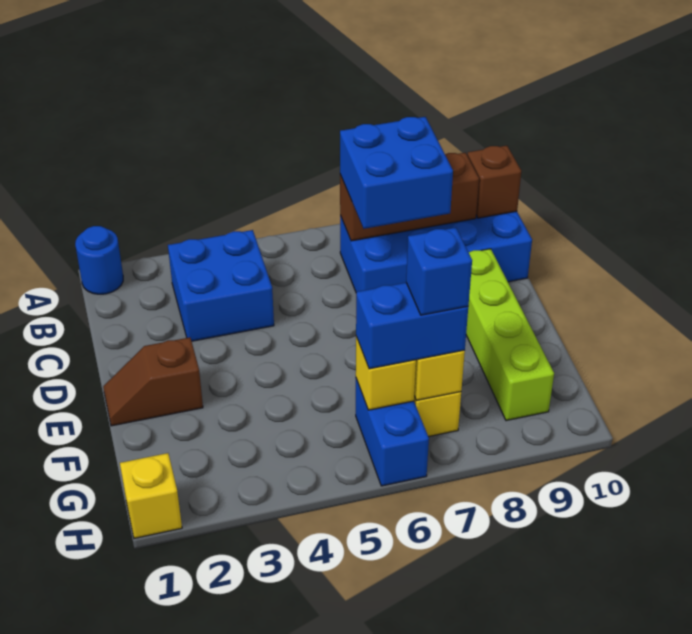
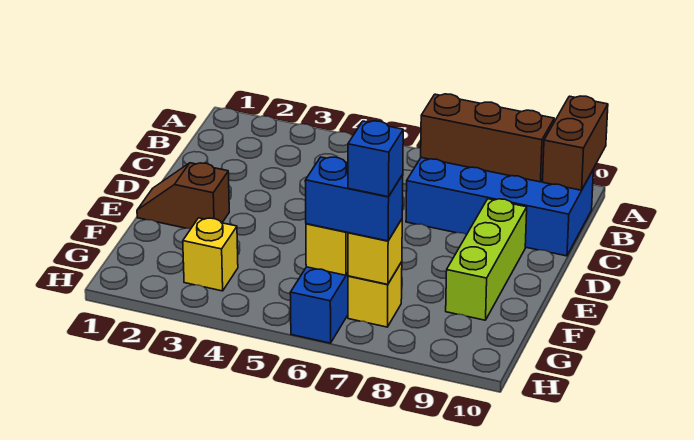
blue 1x1 round brick [75,226,123,294] -> none
blue 2x2 brick [168,230,274,341] -> none
blue 2x2 brick [340,117,453,229] -> none
brown 1x1 brick [467,146,521,218] -> brown 1x2 brick [543,96,608,190]
lime 1x4 brick [466,249,554,421] -> lime 1x3 brick [446,199,527,320]
yellow 1x1 brick [120,453,182,538] -> yellow 1x1 brick moved to [183,218,238,291]

